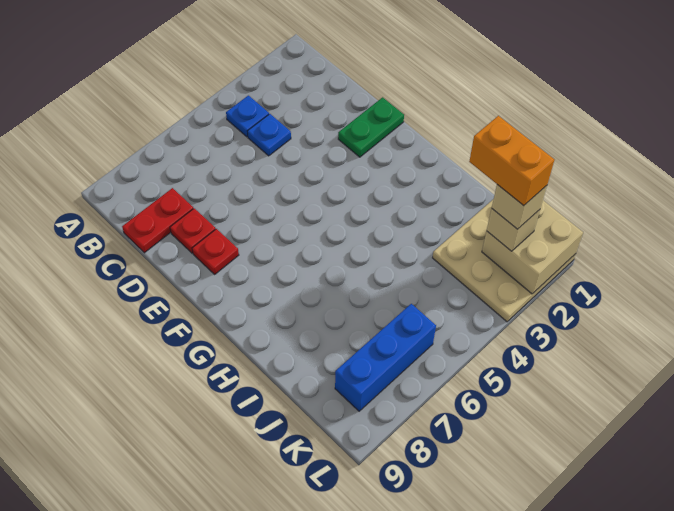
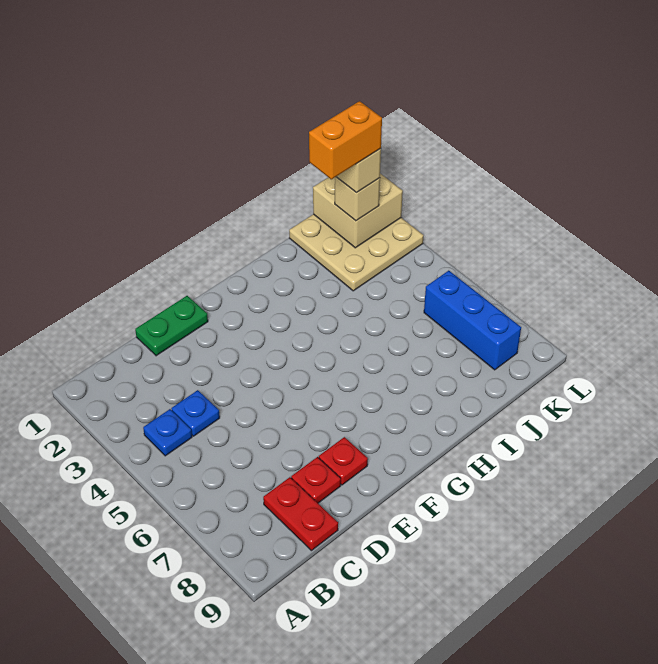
green 1x2 plate [338,97,404,157] -> green 1x2 plate turned to [135,296,208,356]

